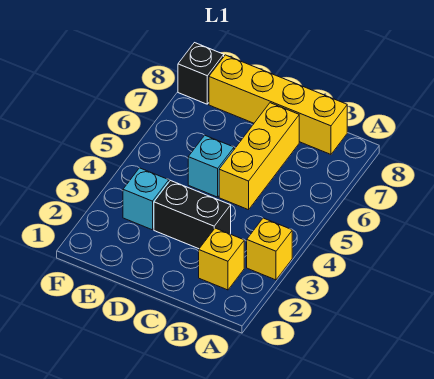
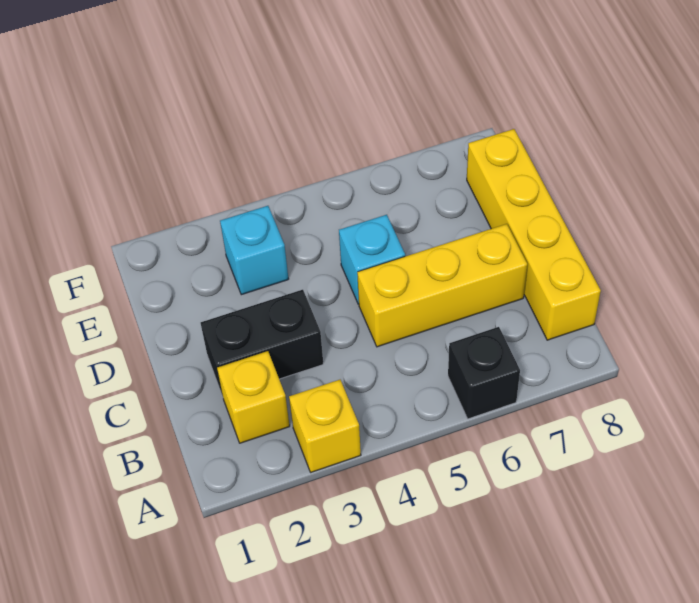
black 1x2 brick [154,180,231,249] -> black 1x2 brick turned to [201,290,323,397]
black 1x1 brick [178,43,224,104] -> black 1x1 brick moved to [448,327,520,419]

